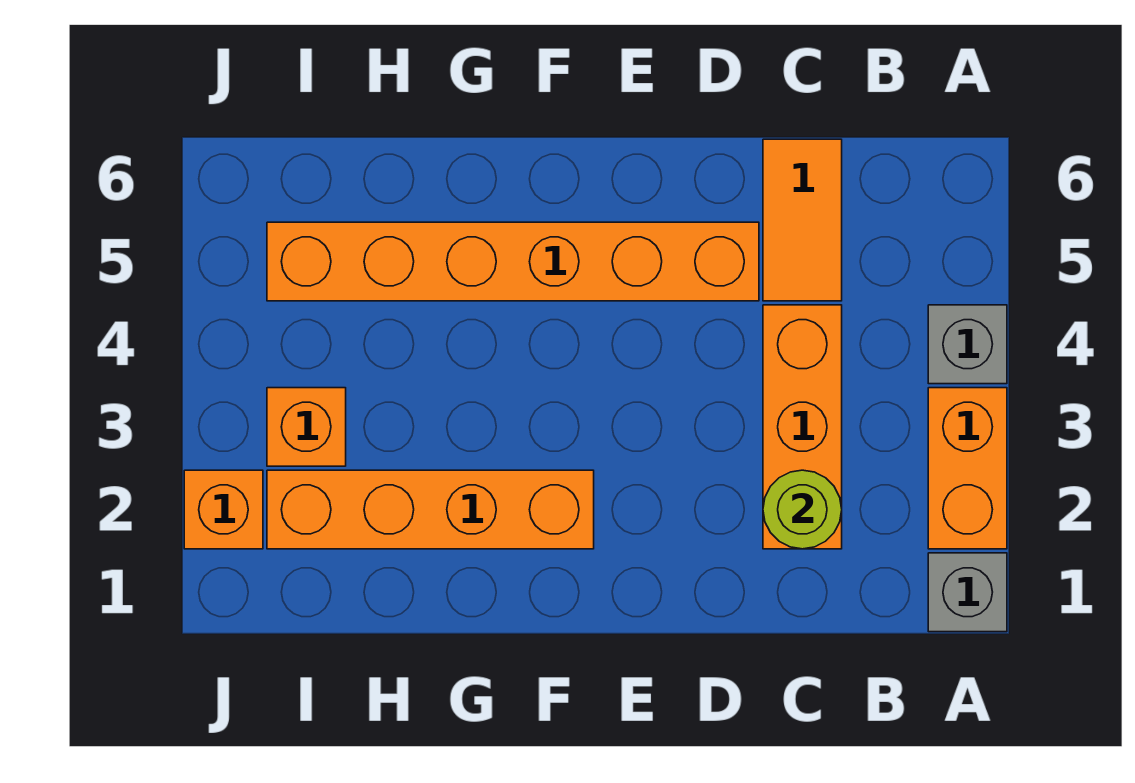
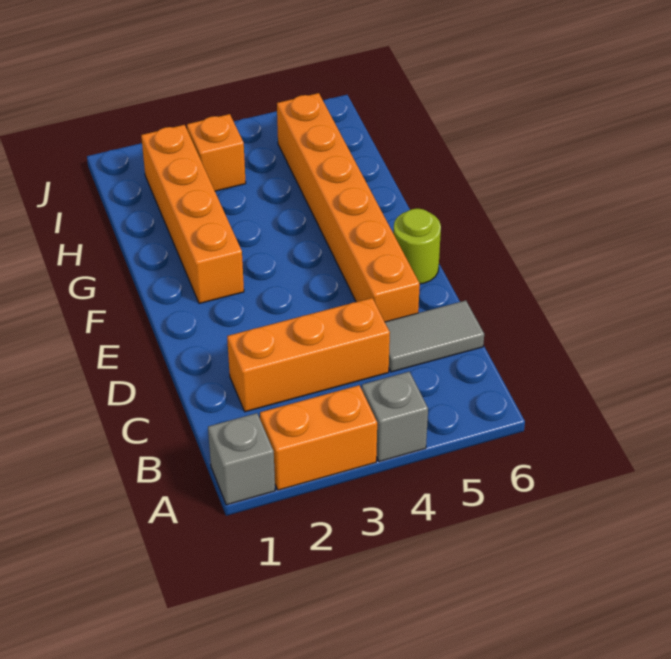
lime 1x1 round brick [763,470,842,549] -> lime 1x1 round brick moved to [393,208,441,284]
orange 1x2 tile [763,139,842,301] -> grey 1x2 tile [385,300,484,372]
orange 1x1 brick [184,470,263,549] -> none

